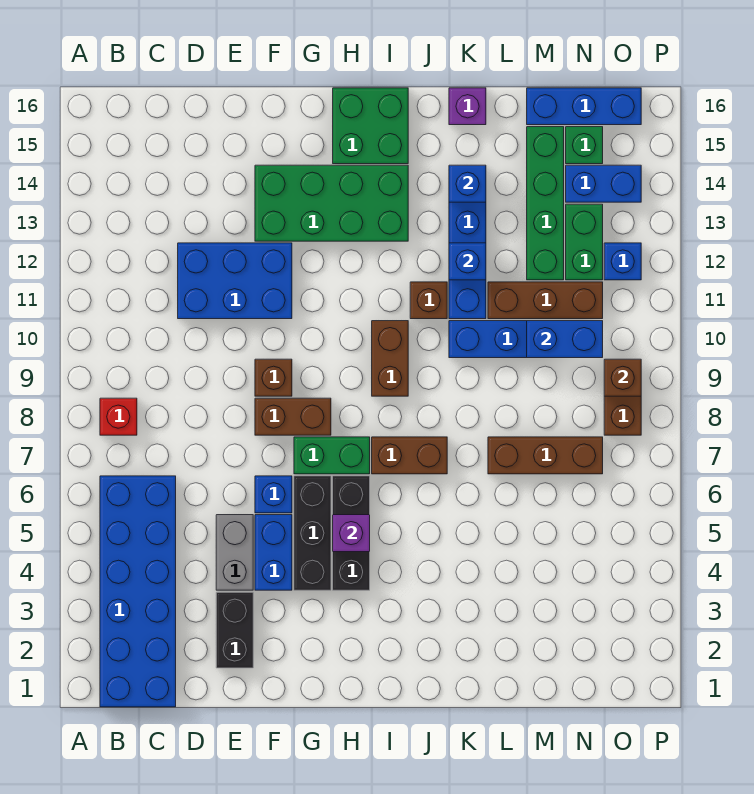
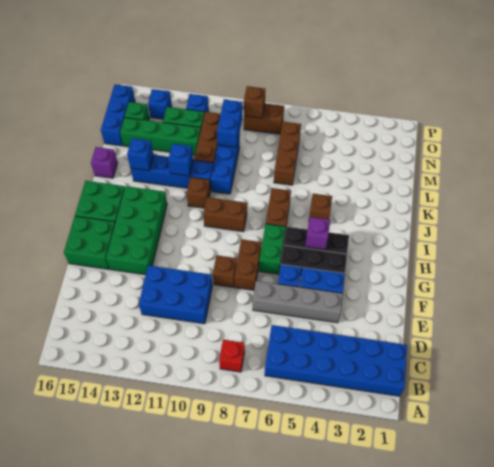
blue 2x3 brick [178,243,292,319] -> blue 2x3 brick turned to [139,265,212,324]
black 1x2 brick [216,592,253,668] -> none
grey 1x2 brick [216,515,253,590] -> grey 1x4 brick [253,281,343,323]
none -> green 2x2 brick [64,216,115,269]
none -> brown 1x1 brick [309,194,332,220]
blue 1x2 brick [566,165,641,202] -> blue 1x1 brick [148,89,172,119]

